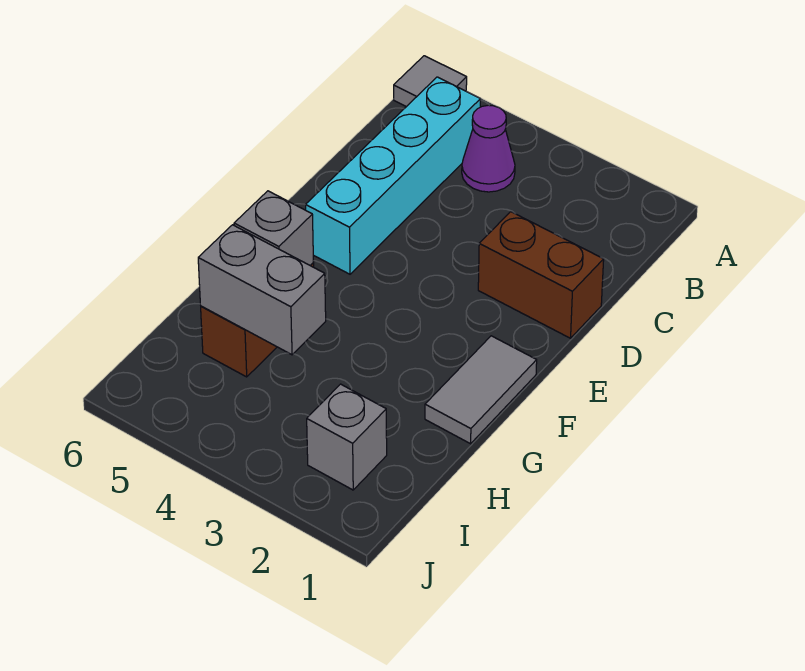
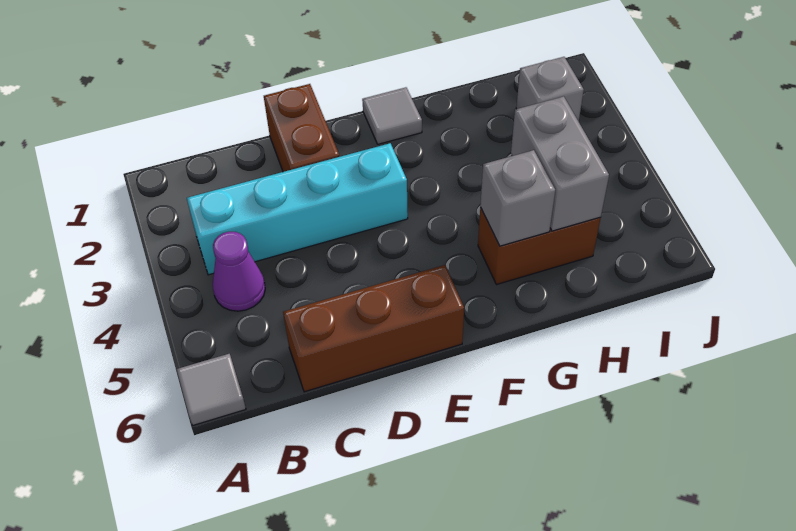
cyan 1x4 brick [306,77,481,274] -> cyan 1x4 brick moved to [187,143,408,275]
none -> brown 1x3 brick [283,265,464,392]
grey 1x2 tile [425,336,537,444] -> grey 1x1 tile [362,87,422,144]

